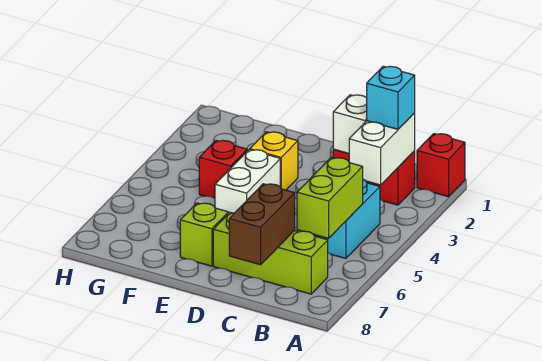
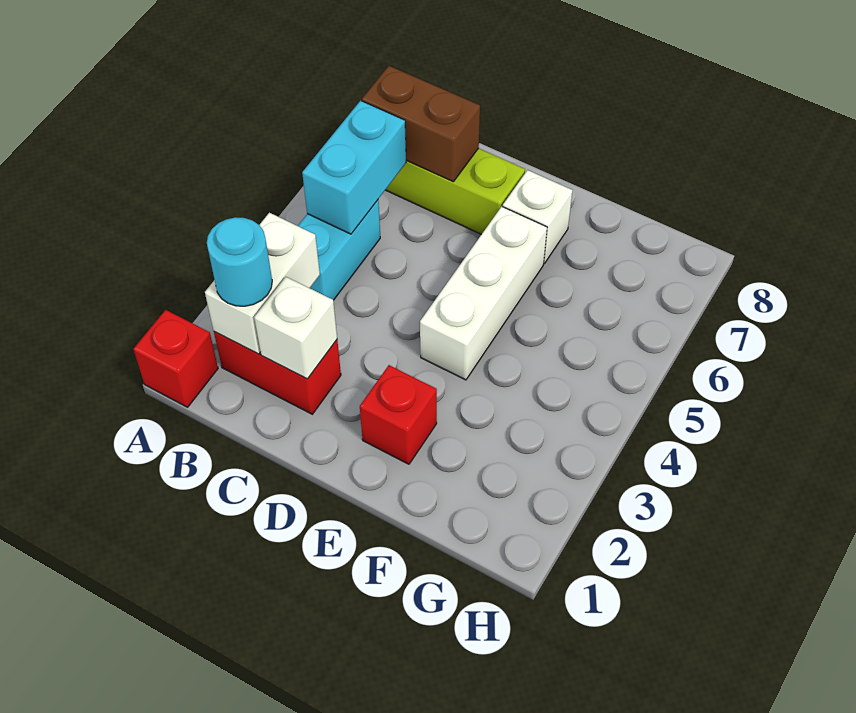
cyan 1x1 brick [367,66,415,129] -> cyan 1x1 round brick [207,217,272,306]
lime 1x2 brick [297,158,363,238] -> cyan 1x2 brick [302,101,406,234]
brown 1x2 brick [229,184,295,265] -> brown 1x2 brick turned to [362,66,480,182]
yellow 1x1 brick [250,132,298,190] -> none
white 1x2 brick [215,150,280,214] -> white 1x3 brick [420,207,547,380]
lime 1x1 brick [180,203,228,266] -> white 1x1 brick [503,170,572,263]
red 1x1 brick [199,140,247,198] -> red 1x1 brick moved to [360,365,437,464]

